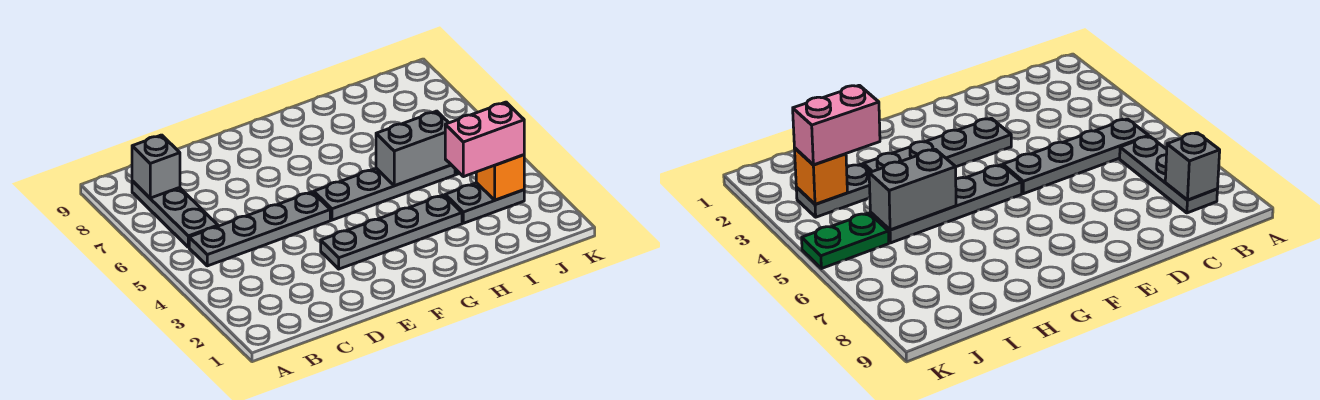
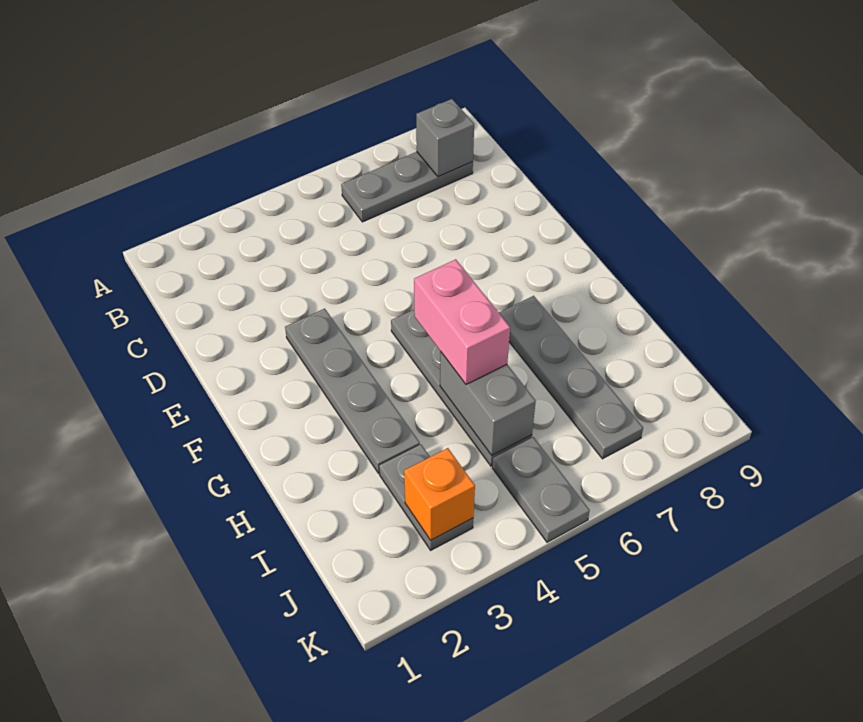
grey 1x4 plate [189,192,330,266] -> grey 1x4 plate moved to [499,296,643,459]
pink 1x2 brick [445,102,524,177] -> pink 1x2 brick moved to [414,259,510,384]
green 1x2 plate [802,213,889,269] -> grey 1x2 plate [492,437,590,542]

